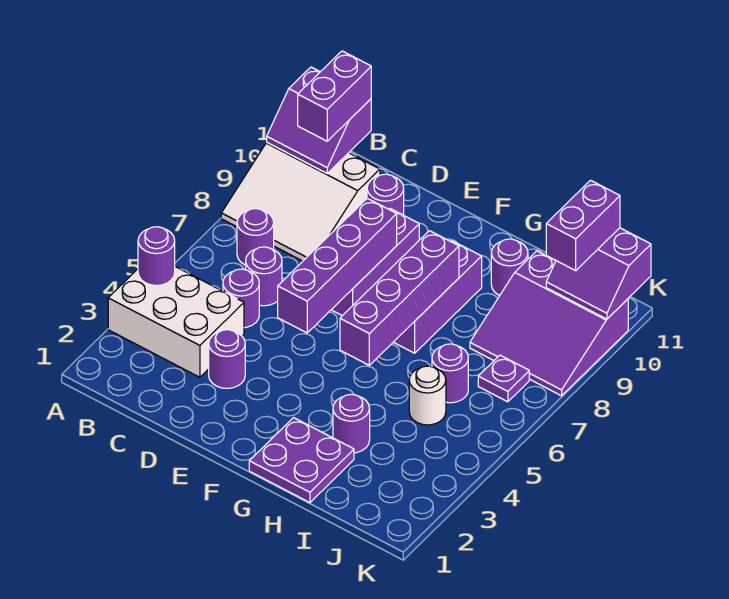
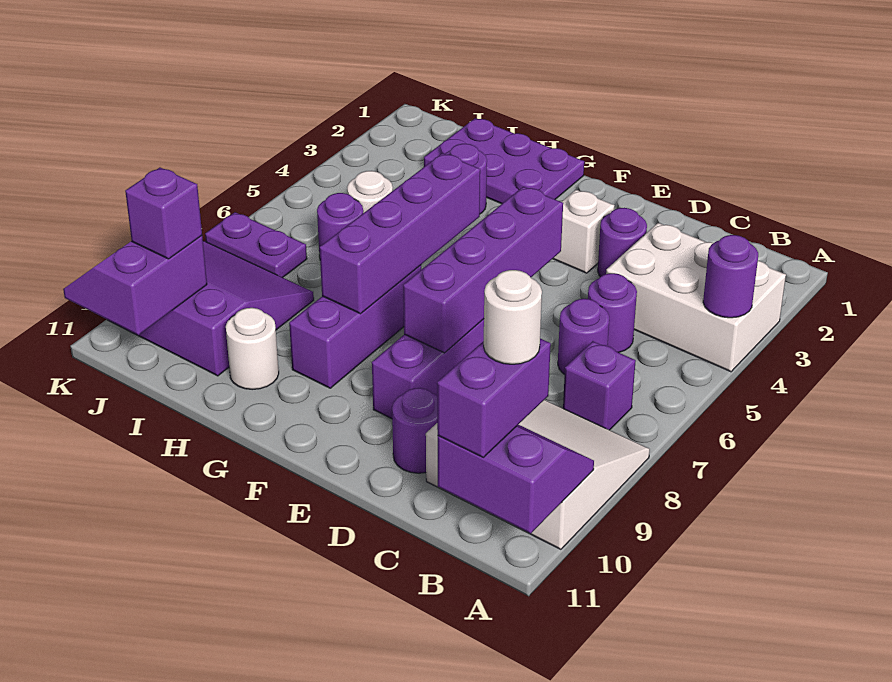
purple 1x1 round brick [237,209,274,265] -> purple 1x1 brick [563,341,636,430]
none -> white 1x1 round brick [484,270,542,364]
none -> white 1x1 brick [553,190,614,273]
purple 2x2 plate [249,418,354,503] -> purple 2x3 plate [424,118,584,204]
purple 1x1 round brick [491,239,528,296] -> white 1x1 round brick [226,308,279,390]
purple 1x1 plate [478,355,529,402] -> purple 1x2 plate [205,212,307,278]
purple 2x2 slope [546,228,651,319] -> purple 2x2 slope turned to [63,236,207,335]
purple 1x2 brick [546,180,620,271] -> purple 1x1 brick [125,168,202,259]

